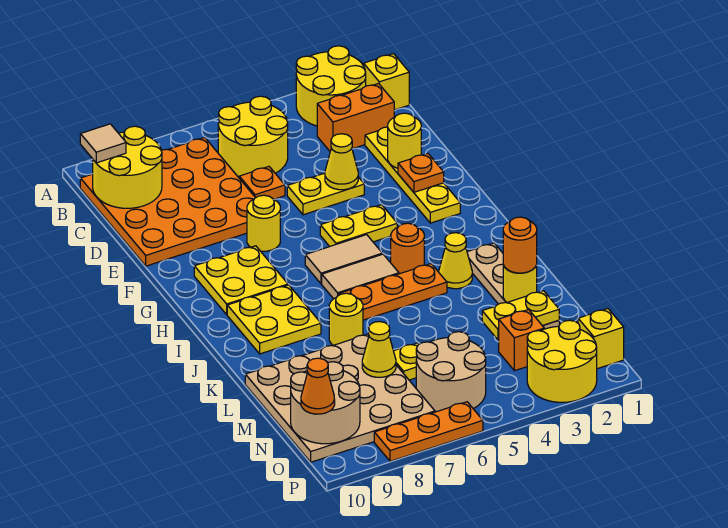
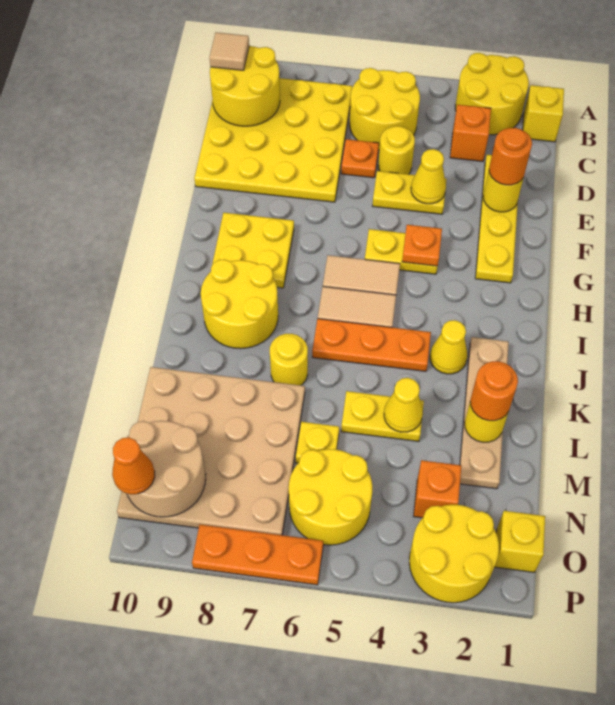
orange 4x4 plate [80,138,255,266] -> yellow 4x4 plate [194,78,352,202]
orange 1x2 brick [317,84,394,151] -> orange 1x1 brick [450,105,491,162]
orange 1x1 plate [398,154,444,192] -> orange 1x1 plate moved to [402,225,442,266]
yellow 1x1 round brick [247,195,280,251] -> yellow 1x1 round brick moved to [378,126,415,174]
orange 1x1 round brick [391,223,424,274] -> orange 1x1 round brick moved to [489,128,532,185]
yellow 2x2 plate [227,285,321,354] -> yellow 2x2 round brick [201,259,278,349]
yellow 1x2 plate [482,291,559,340] -> yellow 1x2 plate moved to [341,391,424,441]
yellow 1x1 cone [362,322,396,377] -> yellow 1x1 cone moved to [384,378,423,432]
tan 2x2 round brick [416,332,486,412] -> yellow 2x2 round brick [289,449,372,545]

